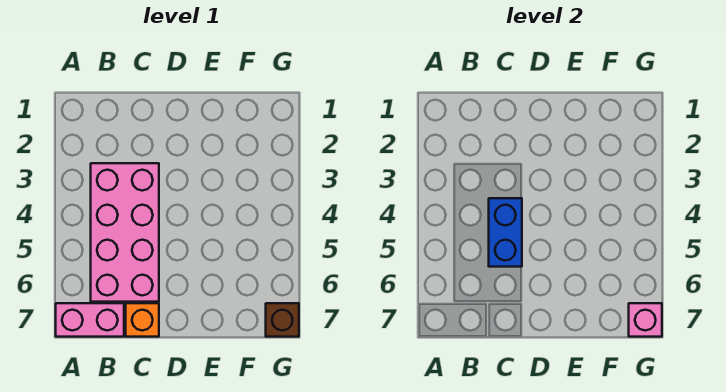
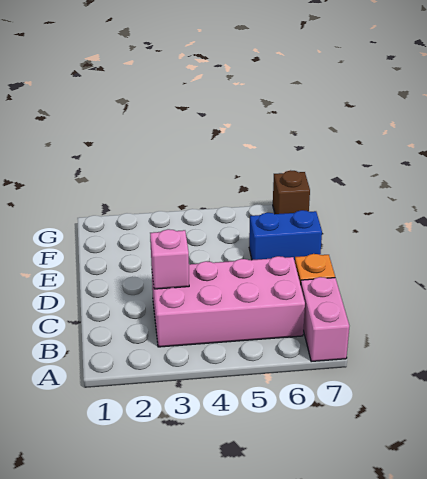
blue 1x2 brick [489,198,522,267] -> blue 1x2 brick moved to [249,210,322,261]
pink 1x1 brick [629,303,662,337] -> pink 1x1 brick moved to [150,229,189,289]

